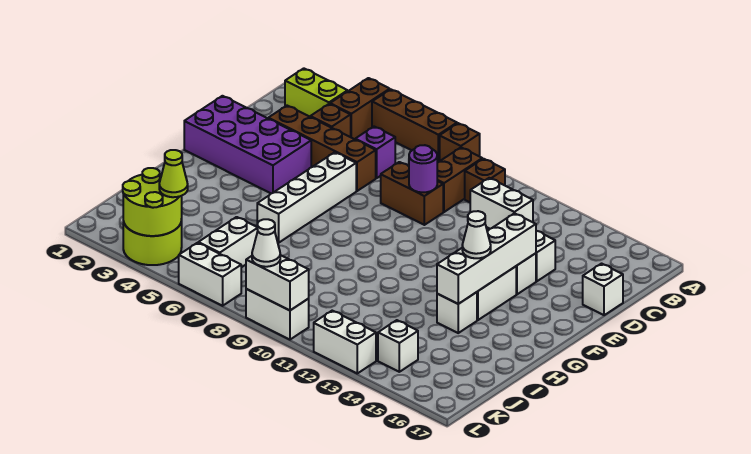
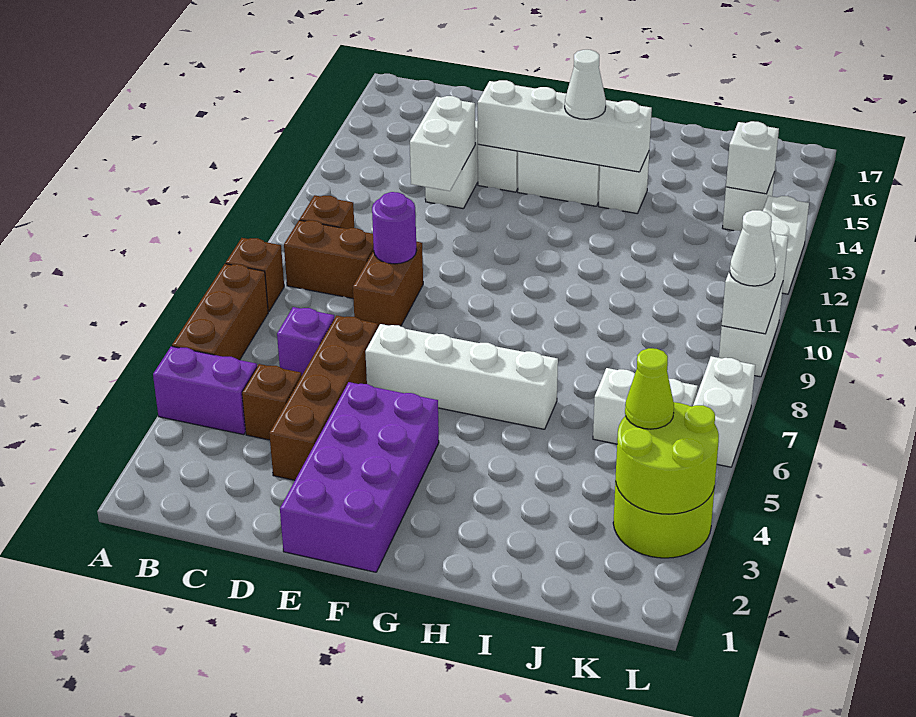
brown 1x2 brick [330,78,390,139] -> purple 1x2 brick [153,346,257,435]
lime 1x2 brick [285,68,348,117] -> none
white 1x1 brick [583,264,623,315] -> white 1x1 brick moved to [726,121,779,194]

